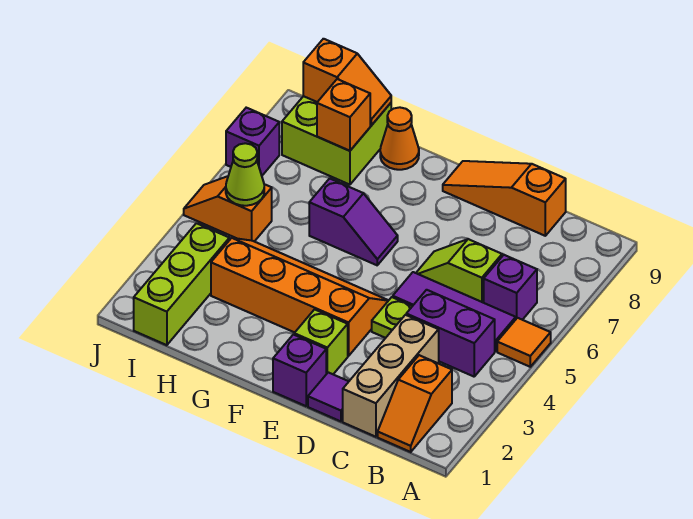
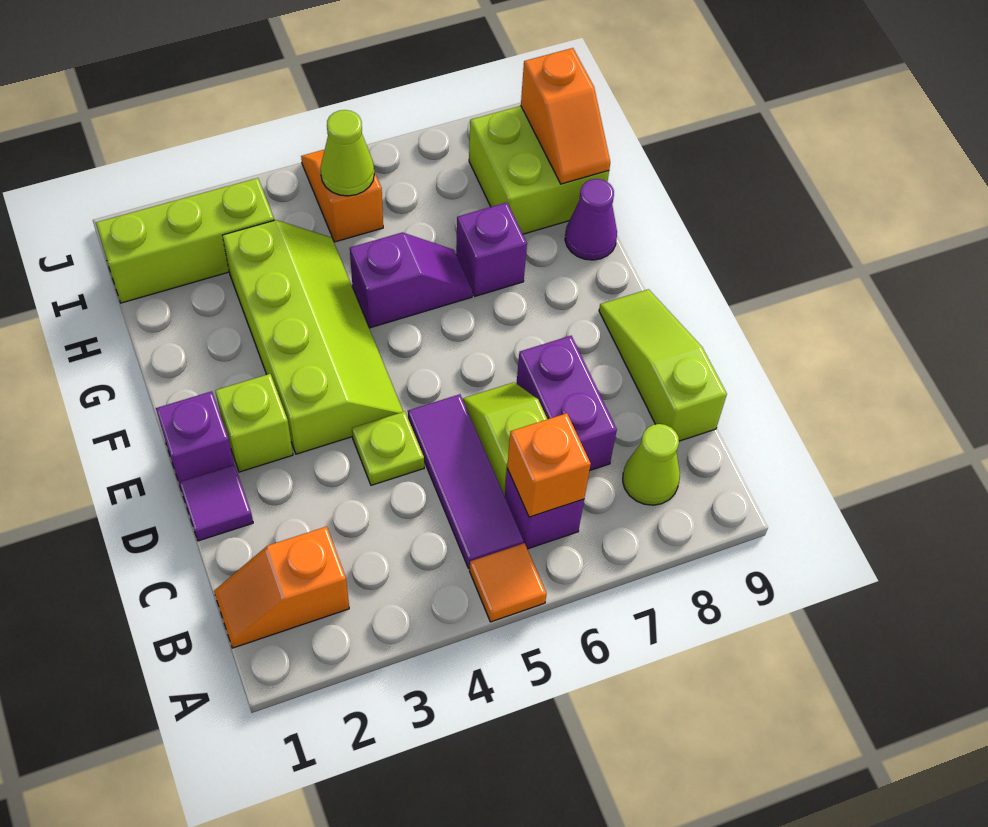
purple 1x2 brick [406,290,495,377] -> purple 1x2 brick moved to [516,336,617,470]
none -> lime 1x1 cone [623,424,680,505]
tan 1x3 brick [343,315,439,437] -> none
orange 1x3 slope [443,161,566,236] -> lime 1x3 slope [599,289,727,441]
orange 2x4 slope [211,238,388,356] -> lime 2x4 slope [222,220,403,454]
purple 1x2 slope [309,178,398,265] -> purple 1x2 slope turned to [350,232,472,328]
orange 1x1 cone [380,107,419,170] -> purple 1x1 cone [565,179,617,260]
orange 1x1 brick [317,79,370,151] -> orange 1x1 brick moved to [507,413,591,517]
purple 1x1 brick [226,108,279,175] -> purple 1x1 brick moved to [456,203,527,296]

